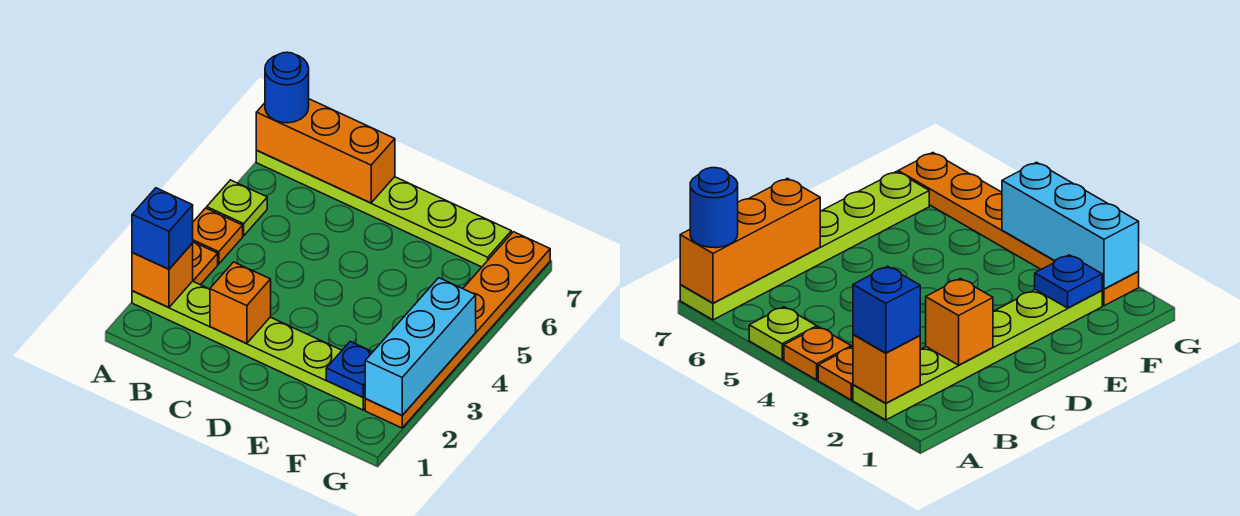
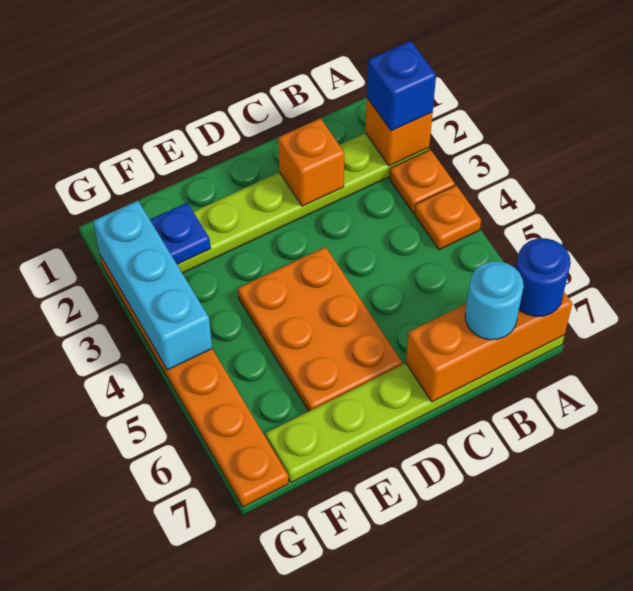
lime 1x1 plate [207,180,267,236] -> none
none -> cyan 1x1 round brick [465,261,524,340]
none -> orange 2x3 plate [238,247,402,411]

